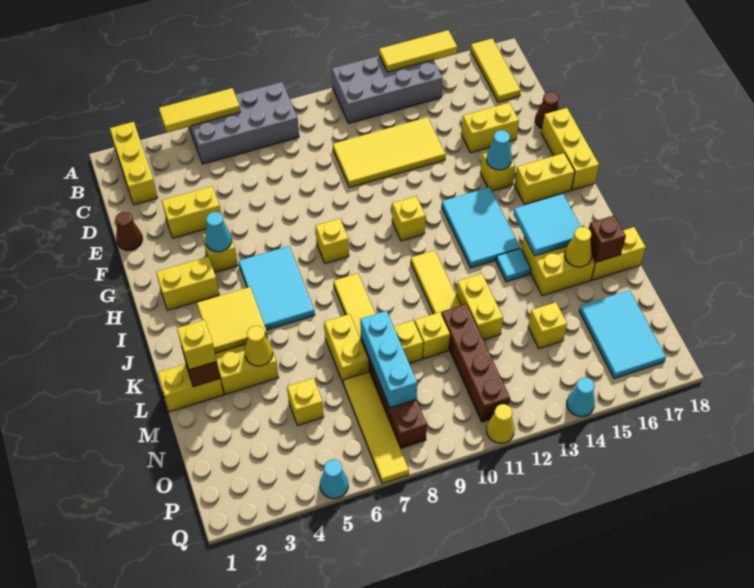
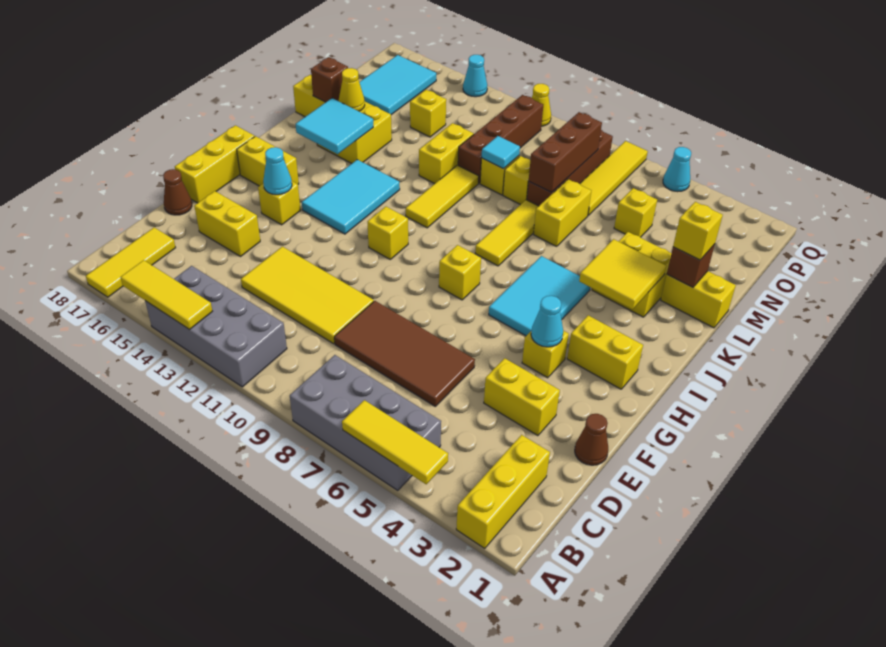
none -> brown 2x4 tile [334,301,475,406]
cyan 1x1 tile [496,249,531,282] -> cyan 1x1 tile moved to [482,136,520,169]
yellow 1x1 cone [245,326,273,366] -> none
cyan 1x3 brick [360,311,417,408] -> brown 1x3 brick [529,112,602,192]

